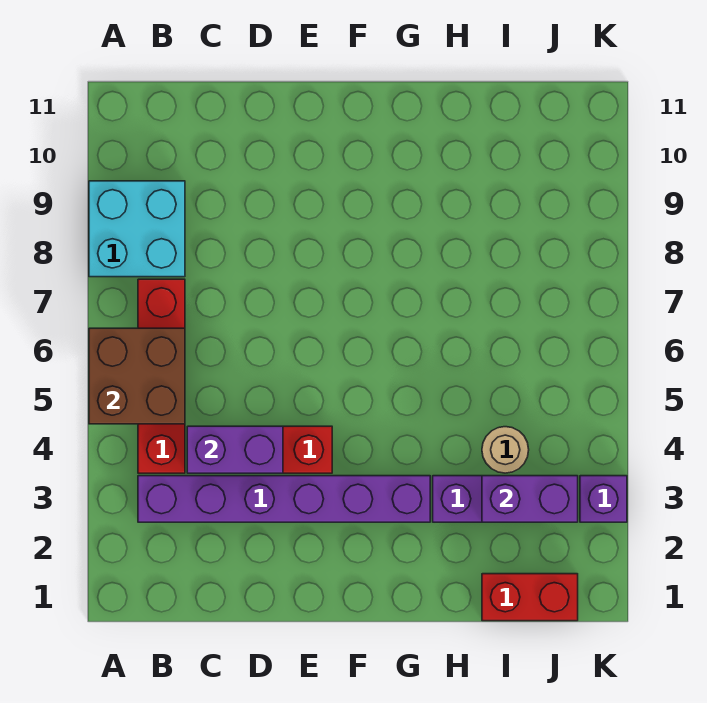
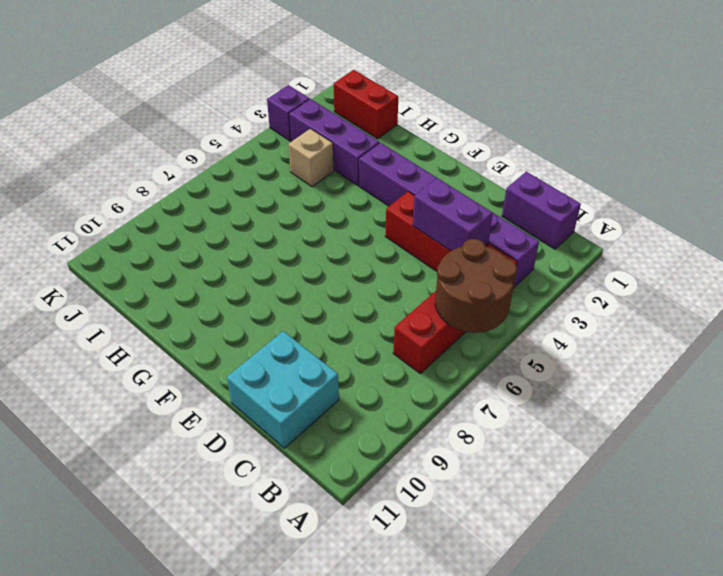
brown 2x2 brick [89,328,185,424] -> brown 2x2 round brick [435,239,517,333]
cyan 2x2 brick [89,181,185,277] -> cyan 2x2 brick moved to [227,331,339,448]
purple 1x2 brick [482,476,578,522] -> purple 1x2 brick moved to [502,172,581,249]
tan 1x1 round brick [482,427,529,473] -> tan 1x1 brick [288,129,334,187]

